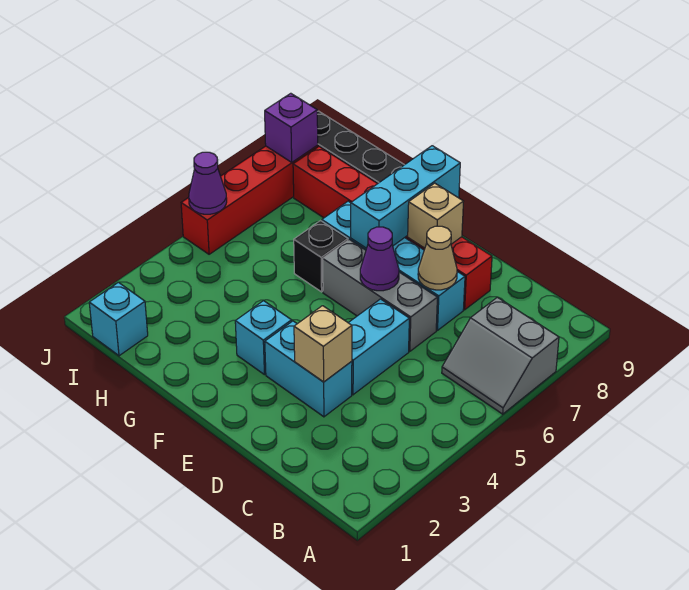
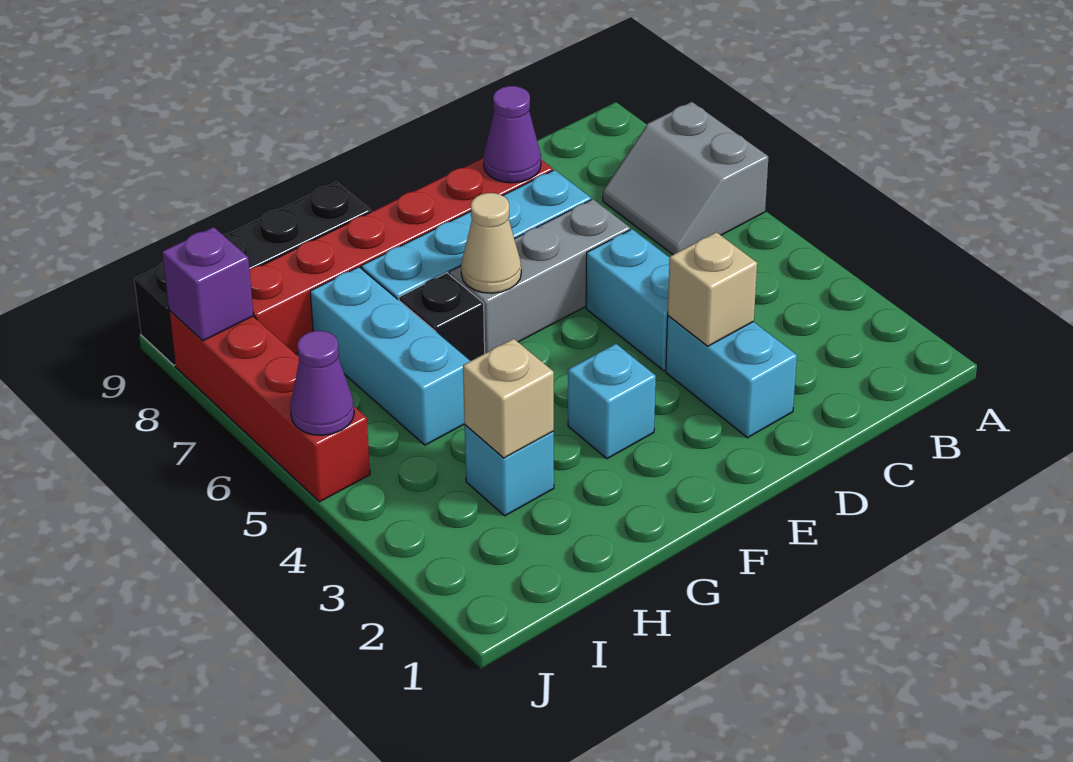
grey 2x2 slope [442,297,559,414] -> grey 2x2 slope turned to [603,102,768,255]
cyan 1x2 brick [265,321,352,417] -> cyan 1x2 brick turned to [666,316,797,438]
tan 1x1 cone [418,226,457,290] -> tan 1x1 cone moved to [461,193,521,293]
purple 1x1 cone [360,227,399,291] -> purple 1x1 cone moved to [483,86,541,183]
tan 1x1 brick [408,183,464,248] -> tan 1x1 brick moved to [463,339,554,458]
cyan 1x3 brick [351,146,460,248] -> cyan 1x3 brick moved to [310,267,470,445]
cyan 1x1 brick [89,282,148,356] -> cyan 1x1 brick moved to [465,425,554,516]

